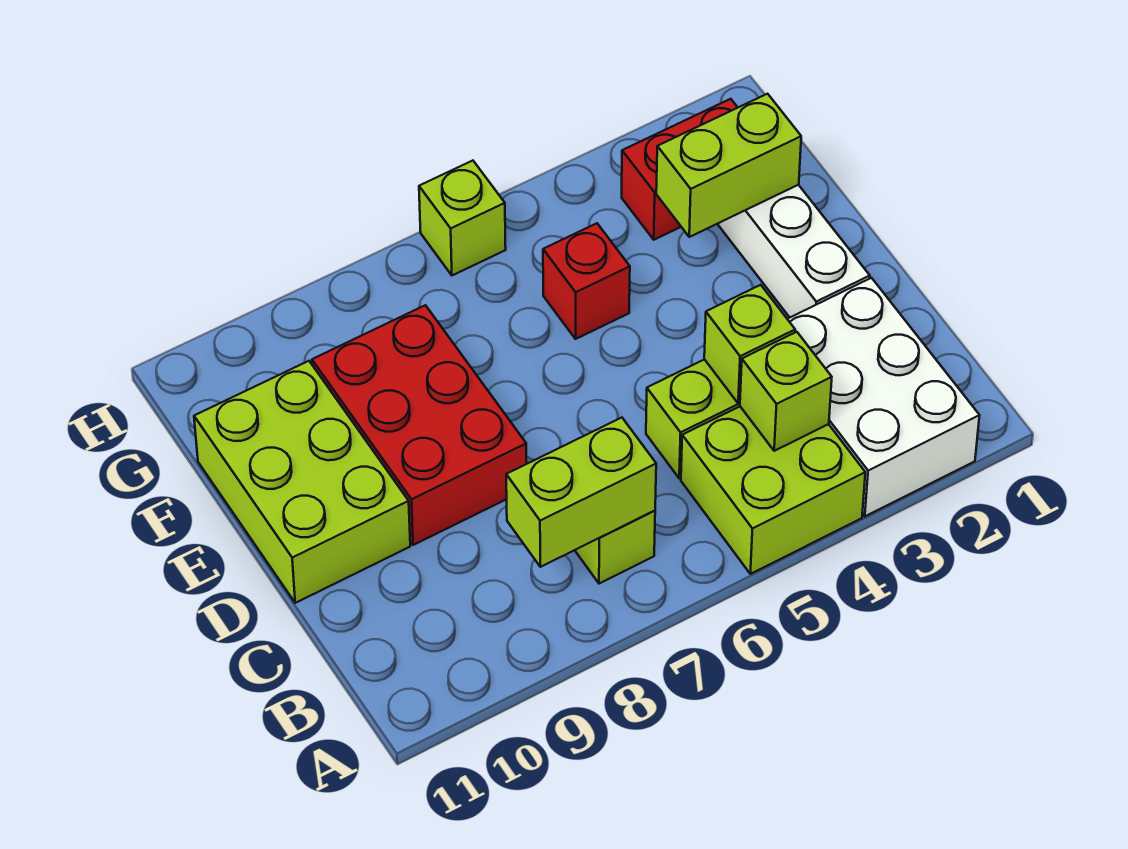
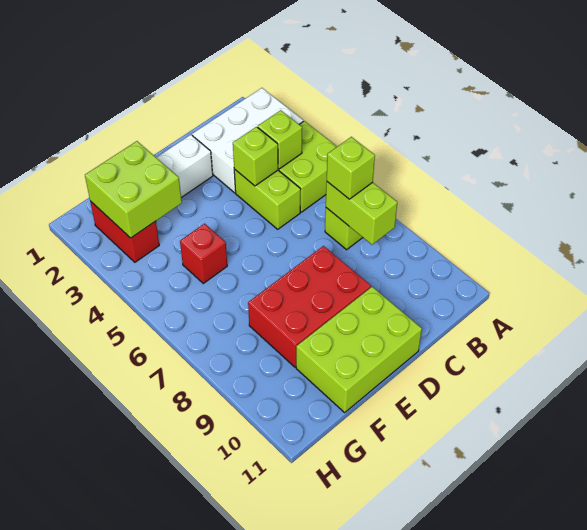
lime 1x2 brick [656,94,801,237] -> lime 2x2 brick [85,141,182,238]
lime 1x1 brick [419,161,506,275] -> lime 1x1 brick moved to [327,137,375,199]

